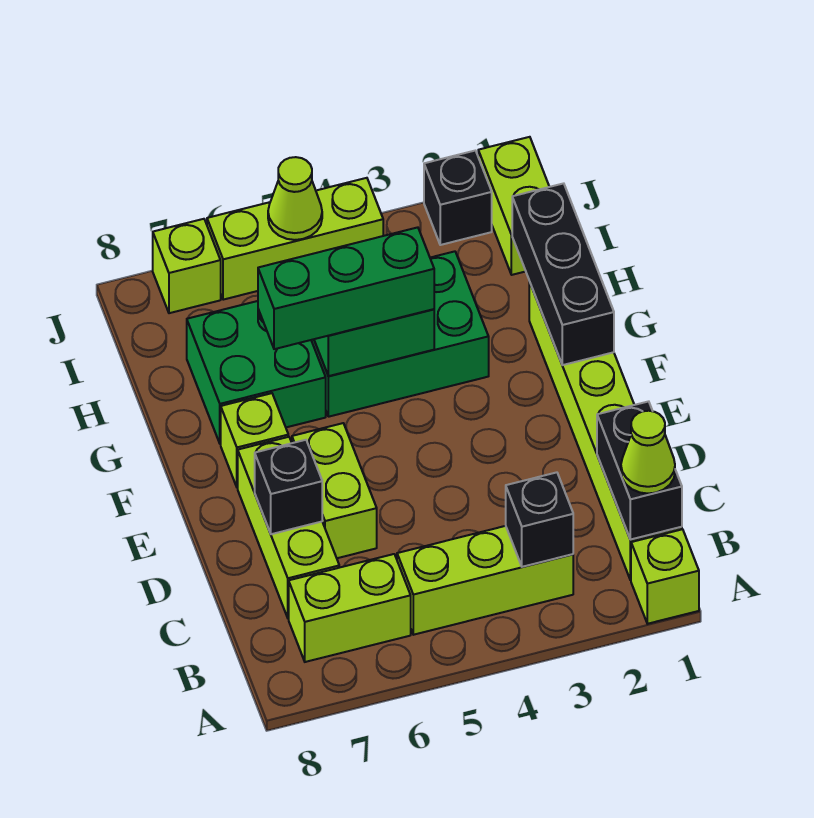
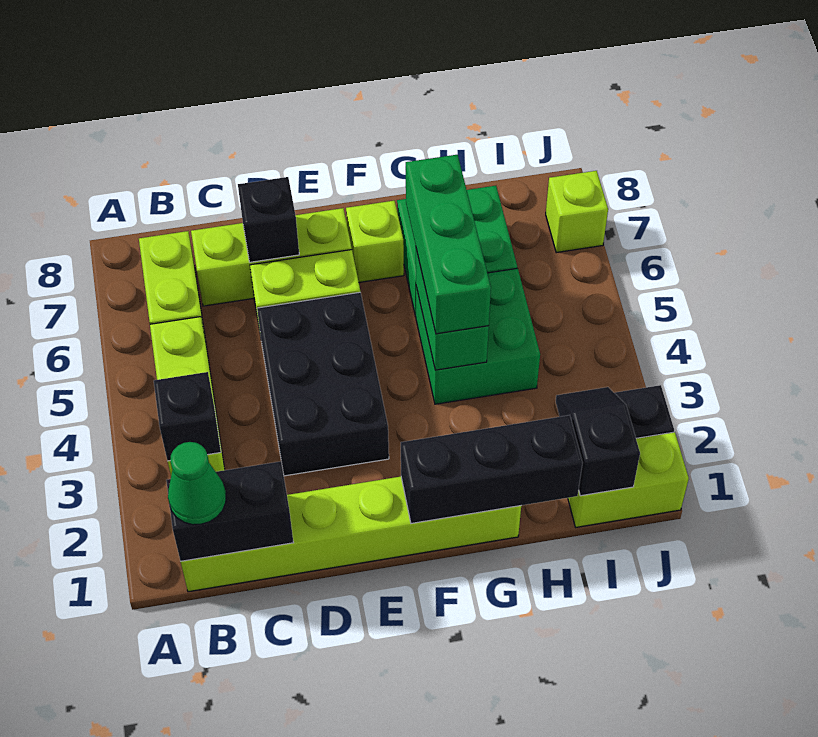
lime 1x1 brick [631,529,699,624] -> none
lime 1x1 cone [621,411,675,494] -> green 1x1 cone [168,442,226,525]
none -> black 2x3 brick [257,292,389,476]
green 2x3 brick [311,251,489,417] -> green 2x2 brick [416,268,540,404]
none -> black 1x2 slope [556,387,640,496]
lime 1x3 brick [207,178,383,300] -> none
lime 1x1 cone [268,157,322,240] -> none

